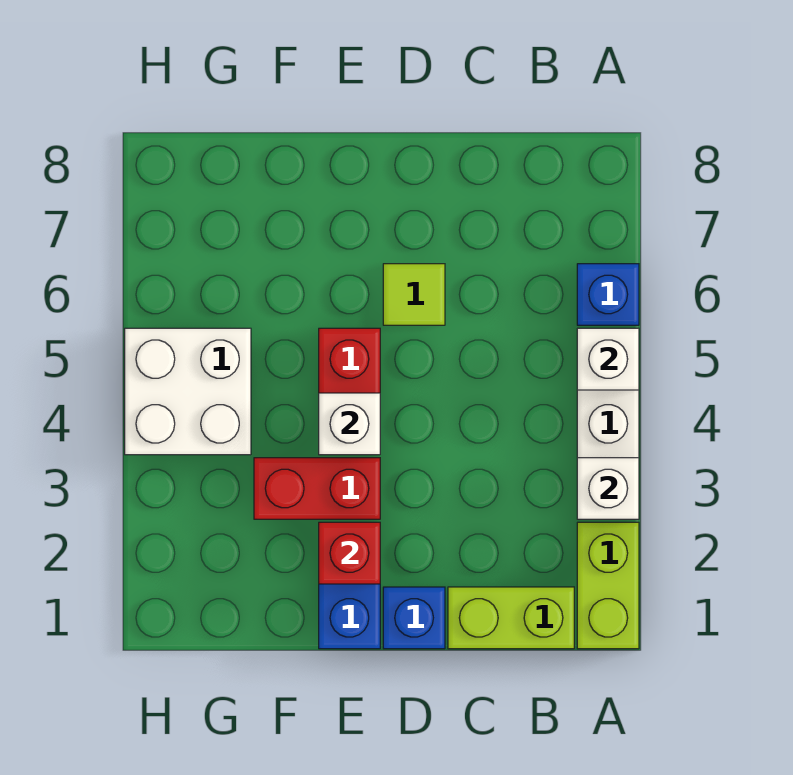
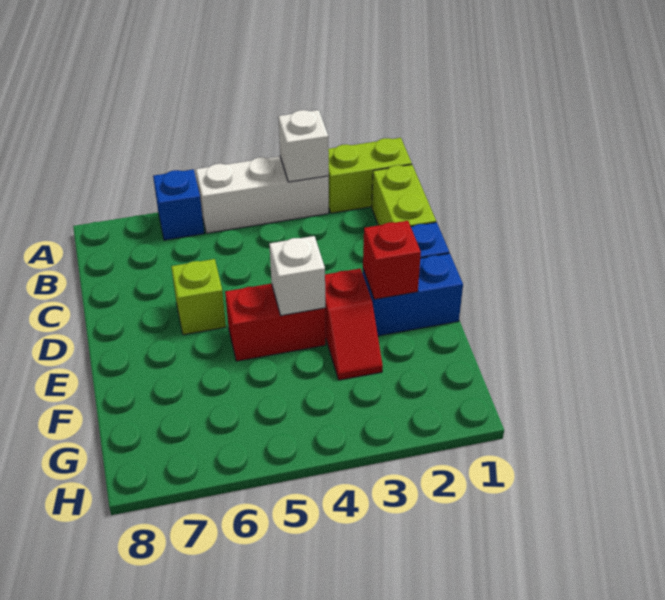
white 1x1 brick [577,328,639,390] -> none
lime 1x1 tile [383,264,445,325] -> lime 1x1 brick [171,259,226,335]
red 1x2 brick [254,458,380,519] -> red 1x2 slope [325,268,383,380]
white 2x2 brick [125,328,251,455] -> none

